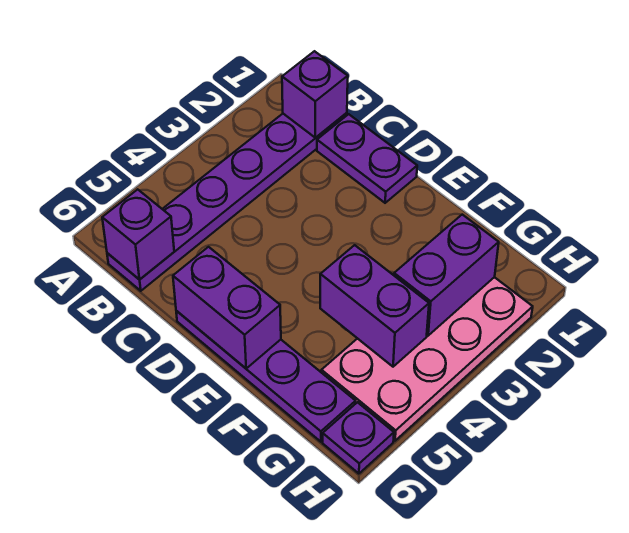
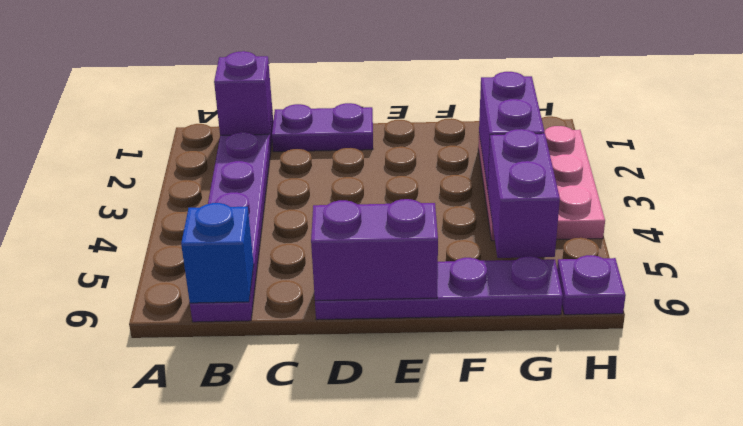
purple 1x1 brick [102,189,174,280] -> blue 1x1 brick [181,203,254,303]
purple 1x2 brick [320,245,429,367] -> purple 1x2 brick turned to [487,129,560,258]
pink 2x4 plate [321,277,533,441] -> pink 2x3 plate [478,126,605,241]

